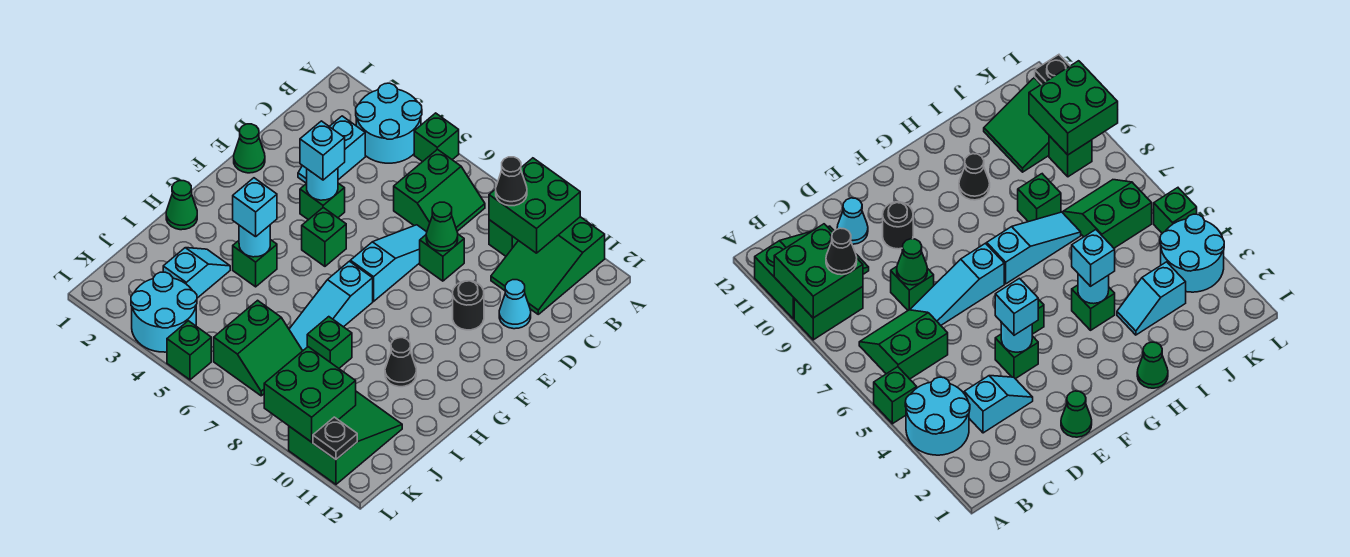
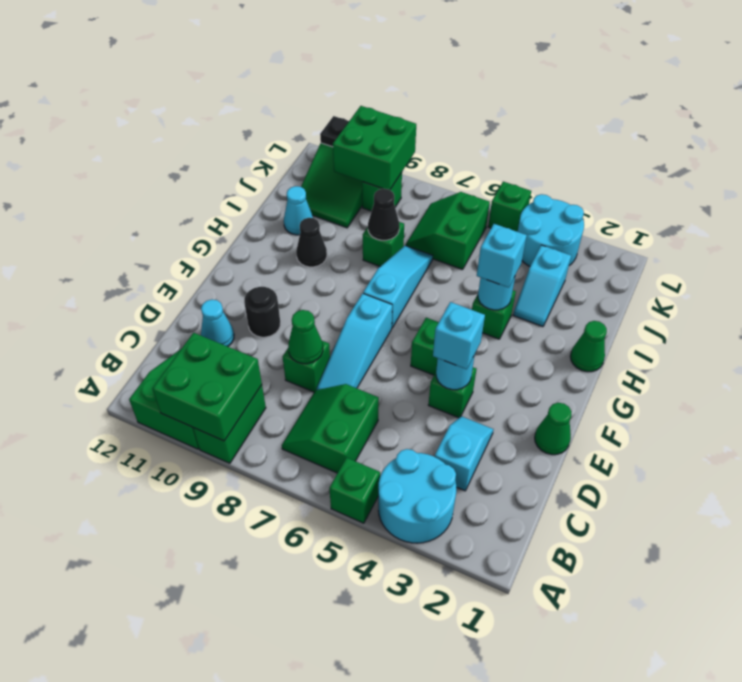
black 1x1 cone [496,157,527,206] -> black 1x1 cone moved to [368,189,399,240]
none -> cyan 1x1 cone [284,186,313,235]

